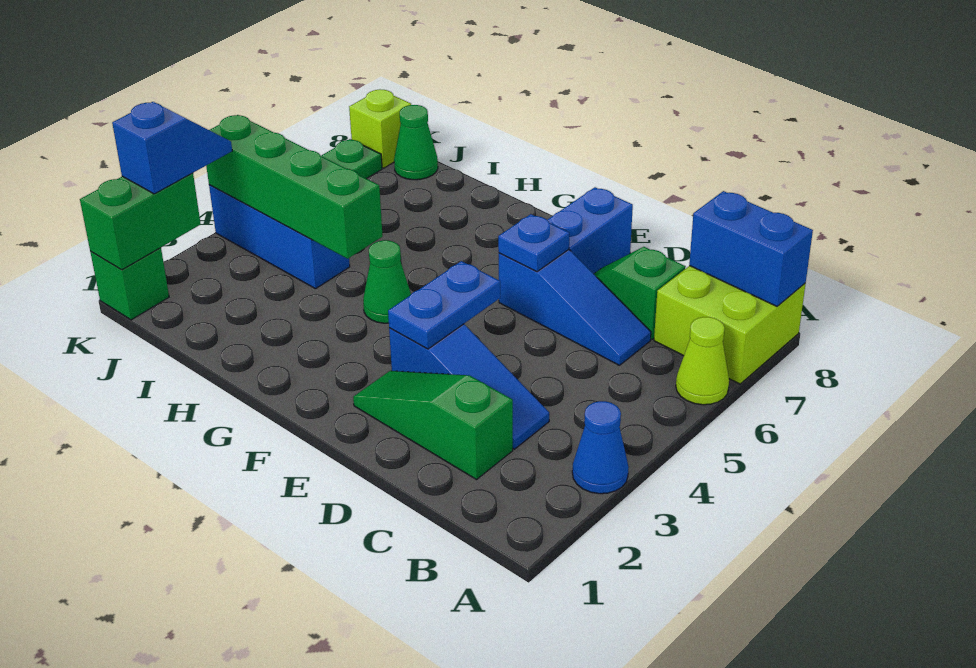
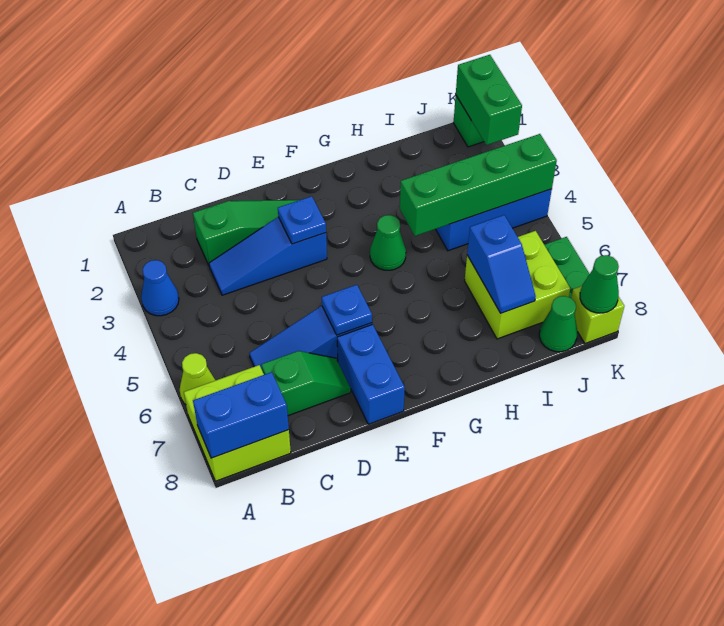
blue 1x2 plate [388,261,500,349] -> blue 1x1 plate [278,196,326,244]
none -> lime 2x2 brick [465,231,570,339]
blue 1x2 slope [112,102,232,194] -> blue 1x2 slope moved to [467,215,536,313]
none -> green 1x1 cone [580,255,619,313]

